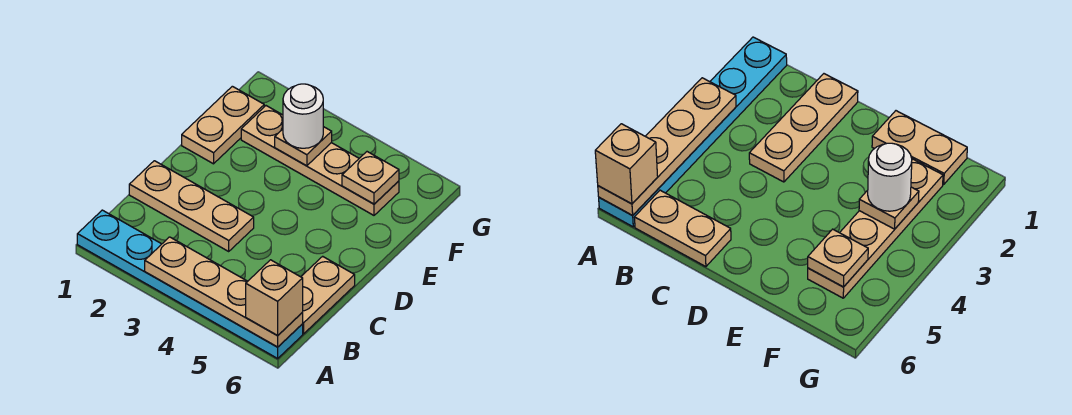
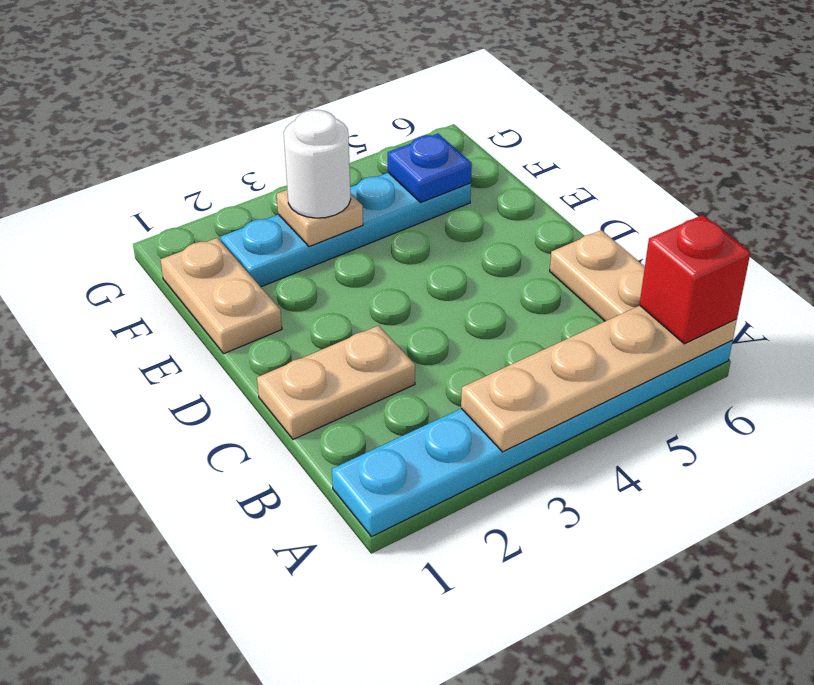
tan 1x1 brick [246,260,303,336] -> red 1x1 brick [640,215,751,344]
tan 1x3 plate [129,161,254,251] -> tan 1x2 plate [257,326,415,439]
tan 1x4 plate [241,106,399,215] -> cyan 1x4 plate [220,173,471,287]
tan 1x1 plate [342,152,399,204] -> blue 1x1 plate [388,133,472,202]

